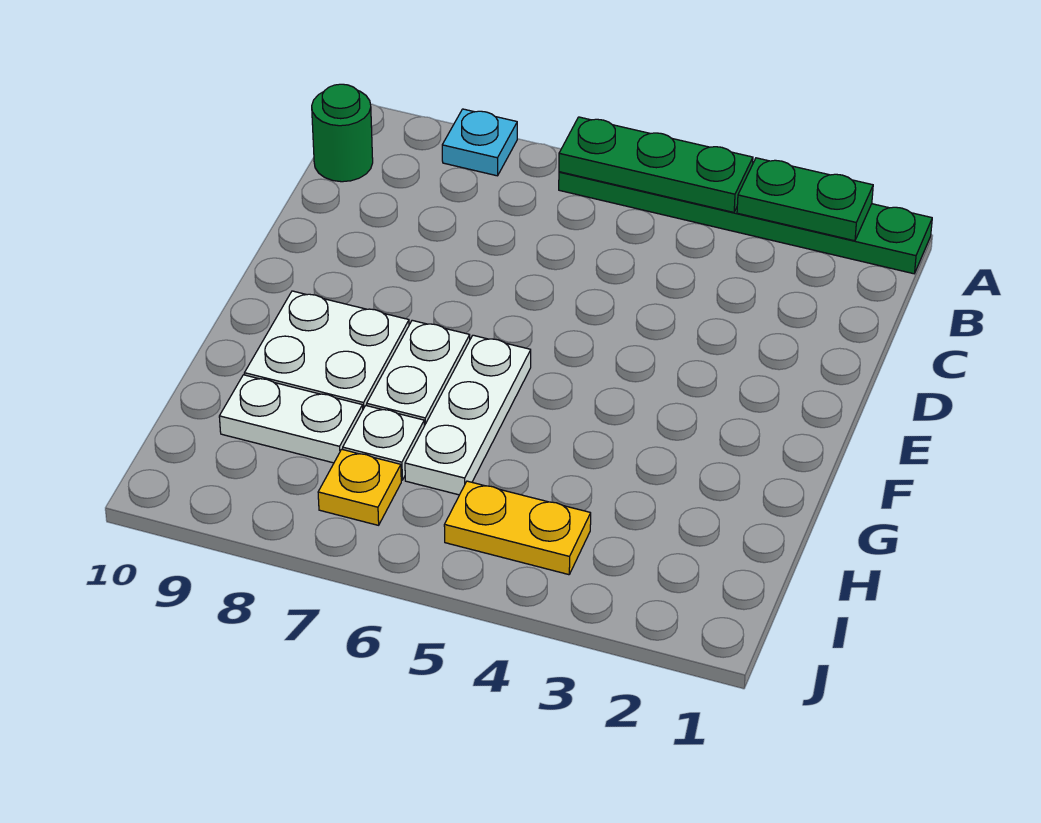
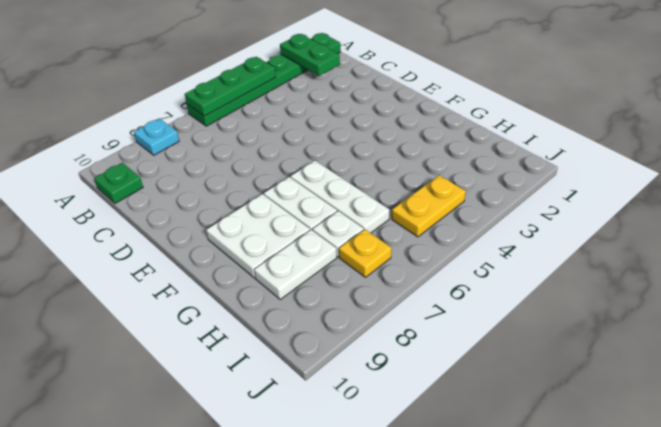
green 1x2 plate [737,158,873,241] -> green 1x2 plate turned to [280,34,340,76]
green 1x1 round brick [312,84,373,182] -> green 1x1 plate [94,163,143,203]

